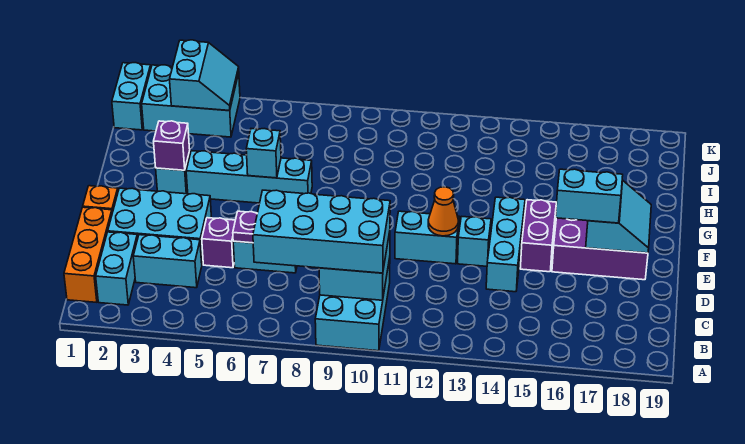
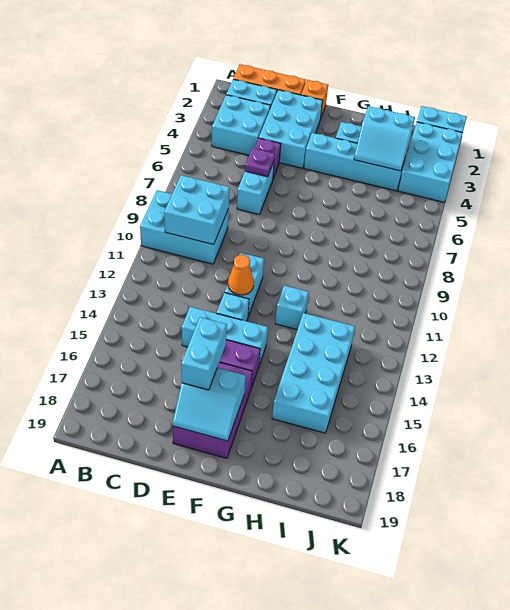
cyan 2x4 brick [253,190,390,273] -> cyan 2x4 brick moved to [272,313,355,433]
cyan 1x2 brick [133,235,202,288] -> cyan 2x2 brick [212,95,271,155]
purple 1x1 brick [154,121,190,170] -> none
cyan 1x4 brick [186,151,312,203] -> cyan 1x4 brick turned to [304,133,405,191]
cyan 1x1 brick [246,129,281,178] -> cyan 1x1 brick moved to [275,286,309,330]
cyan 2x2 slope [170,40,239,111] -> cyan 2x2 slope moved to [354,106,415,171]

